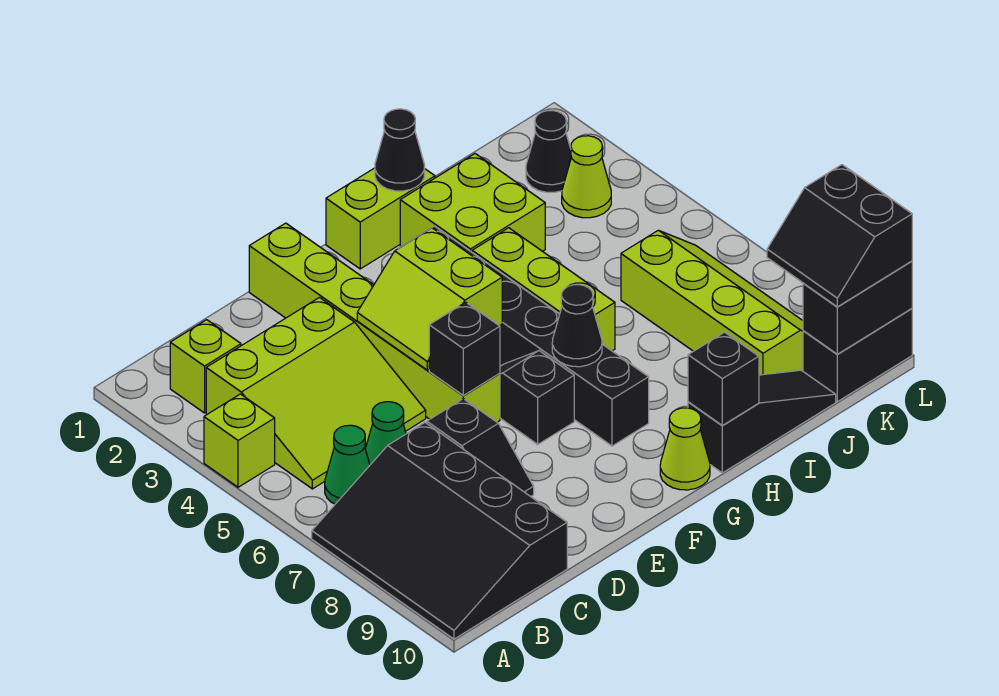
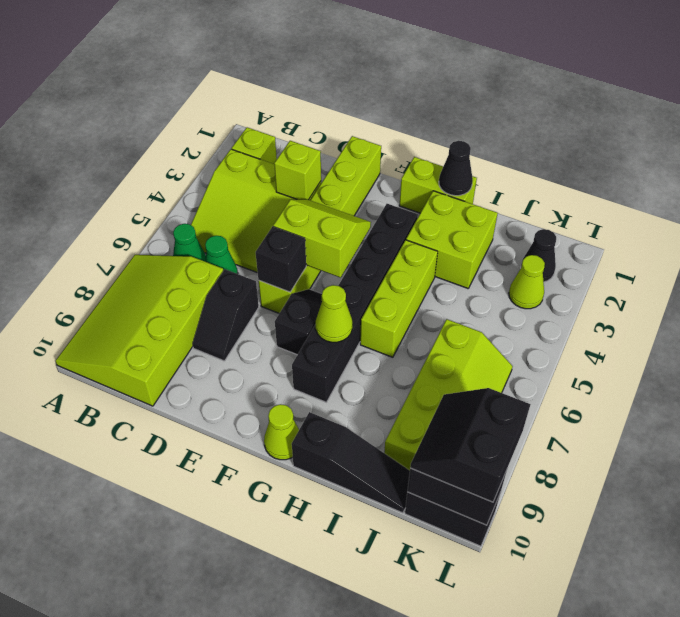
lime 1x1 brick [204,394,275,487] -> lime 1x1 brick moved to [274,141,321,200]
black 3x4 slope [312,423,567,639] -> lime 3x4 slope [55,255,223,406]
lime 2x2 slope [357,228,502,370] -> lime 2x2 slope turned to [273,199,371,278]
black 1x1 cone [552,285,602,367] -> lime 1x1 cone [316,285,352,342]
black 1x1 brick [688,332,759,425] -> none

